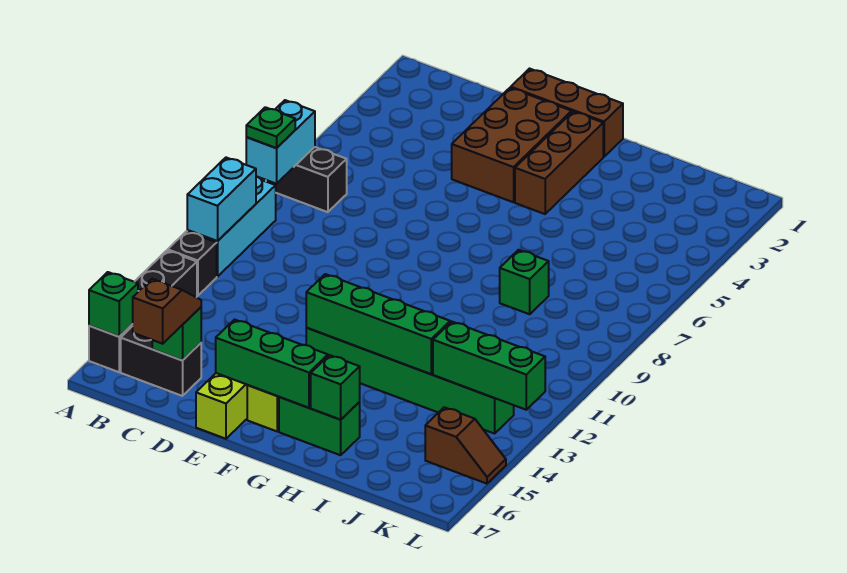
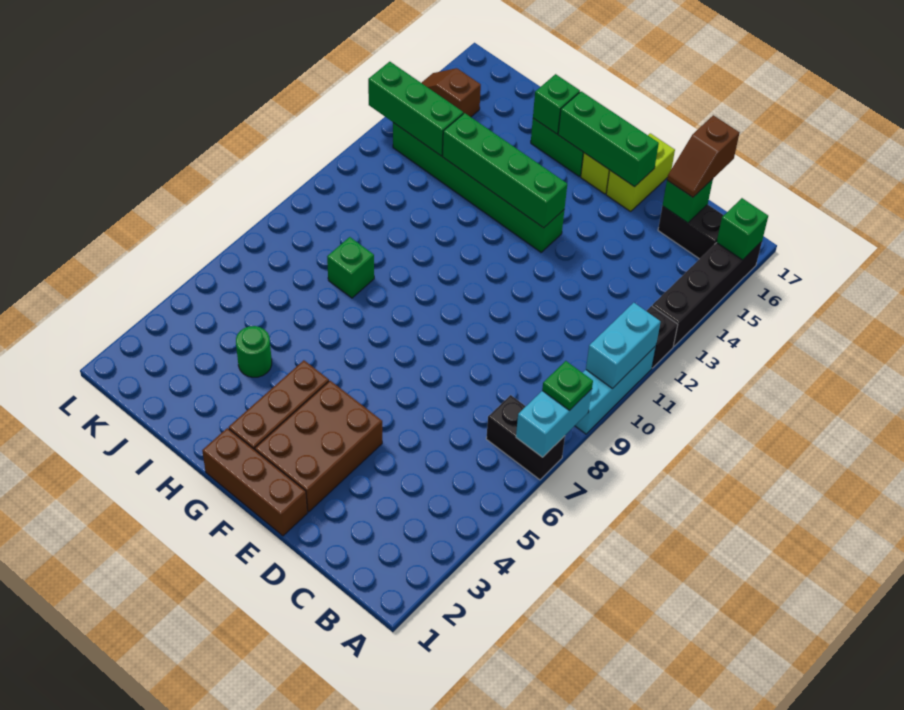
none -> green 1x1 round brick [236,326,272,377]

